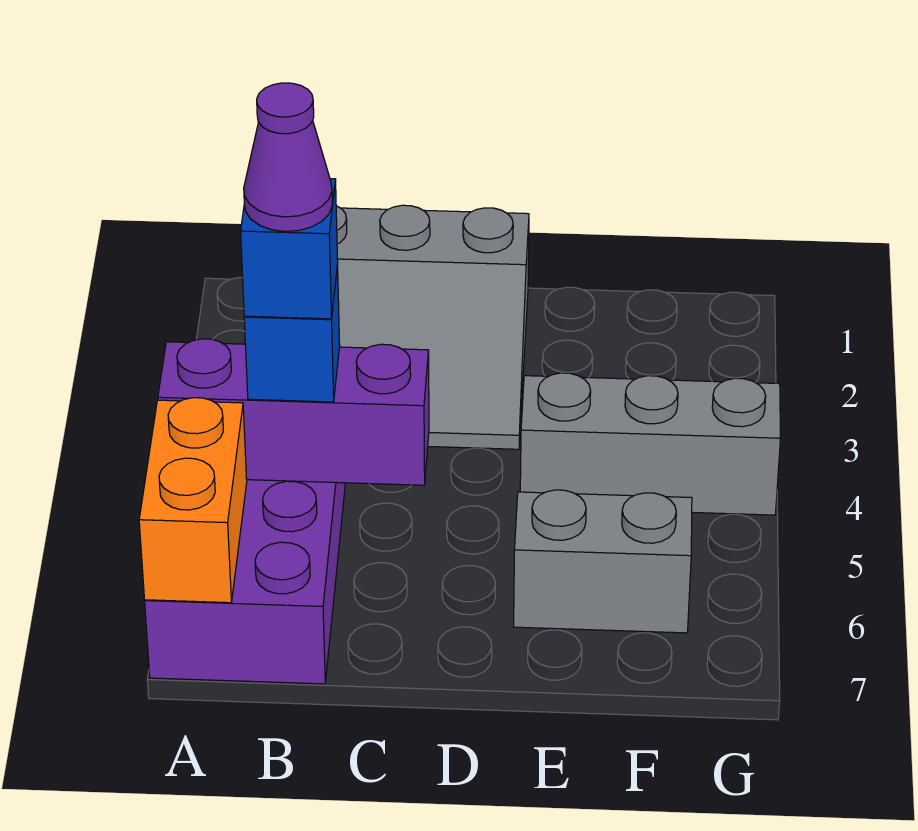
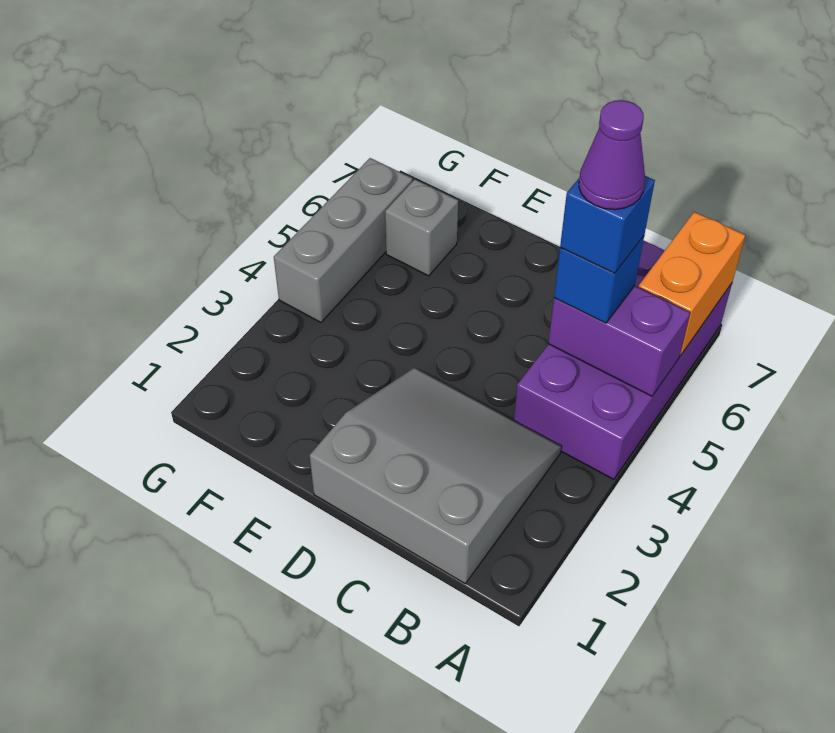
purple 1x3 brick [158,339,429,485] -> purple 1x2 brick [548,286,690,396]
grey 1x3 brick [520,373,780,515] -> grey 1x3 brick turned to [274,158,412,322]
grey 1x2 brick [514,490,692,633] -> grey 1x1 brick [385,179,458,276]

